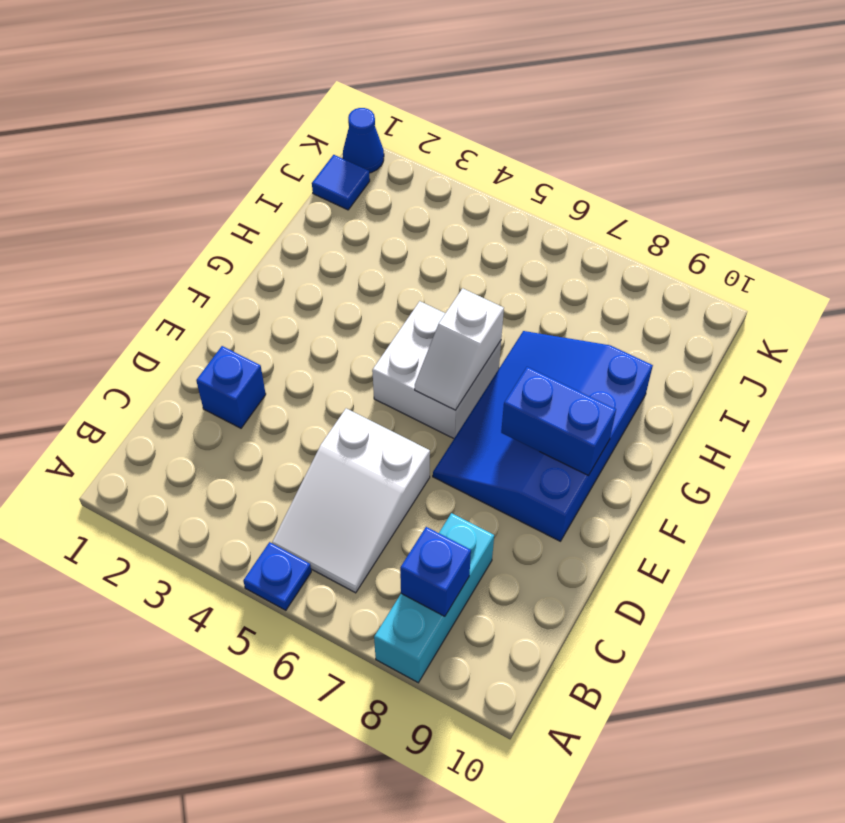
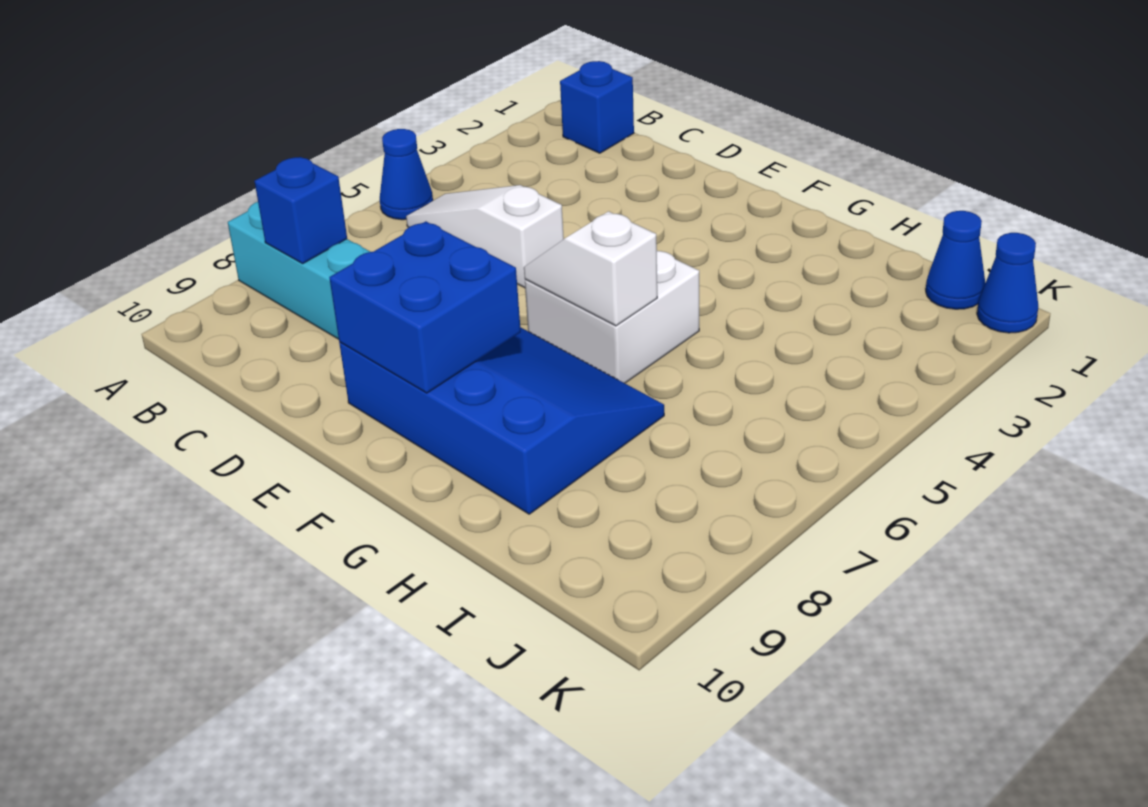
blue 1x1 plate [243,542,311,610] -> blue 1x1 cone [380,129,433,220]
white 2x3 slope [272,408,430,593] -> white 1x3 slope [406,185,564,288]
blue 1x1 brick [196,346,266,428] -> blue 1x1 brick moved to [560,61,634,153]
blue 1x2 brick [501,367,616,475] -> blue 2x2 brick [329,221,521,393]
blue 1x1 tile [312,155,370,210] -> blue 1x1 cone [926,211,985,309]

